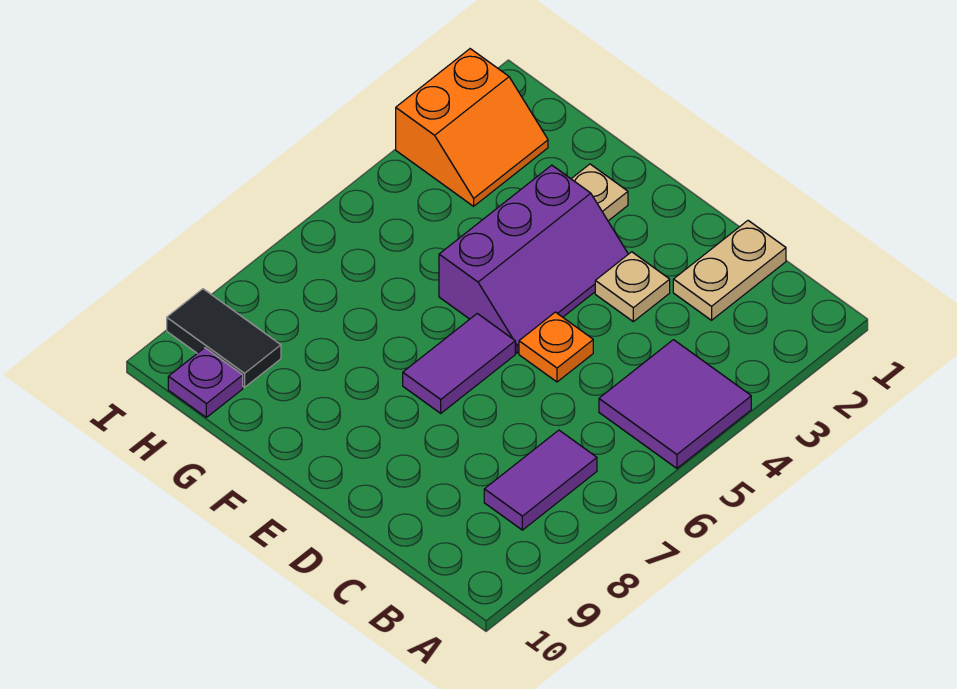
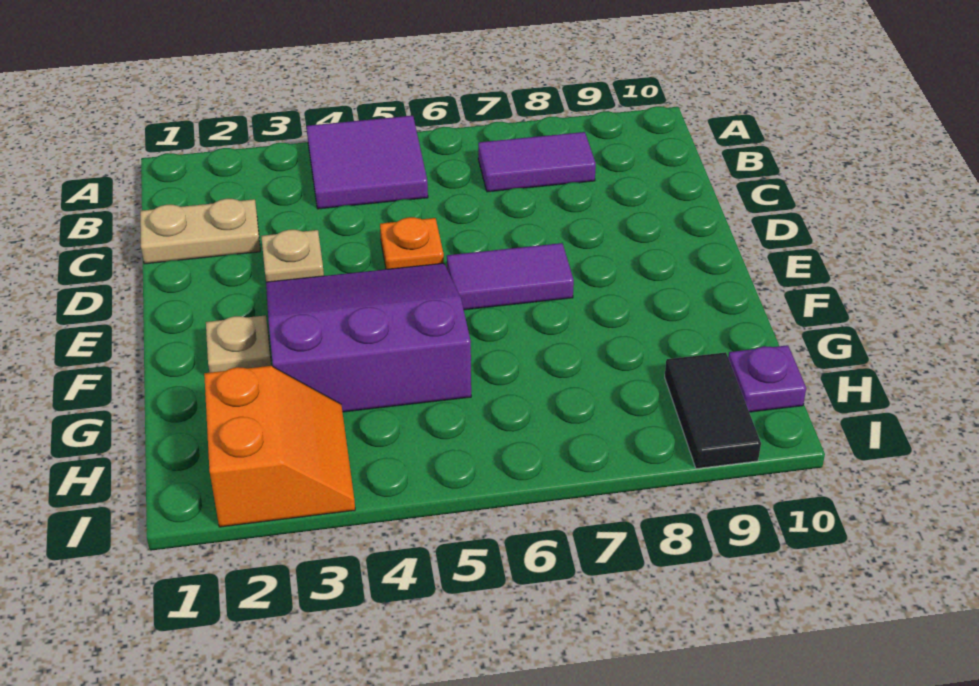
purple 2x3 slope [439,165,628,353] -> purple 3x3 slope [266,263,471,412]
orange 2x2 slope [396,49,548,206] -> orange 2x2 slope turned to [204,366,355,527]

